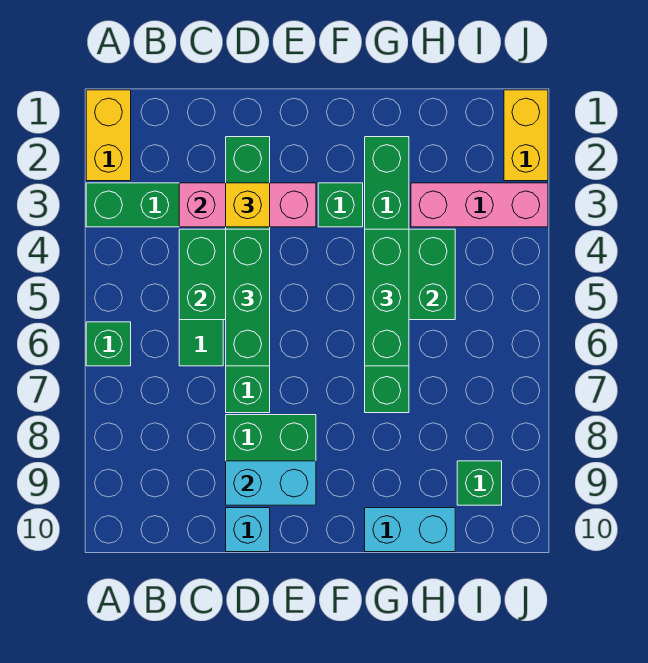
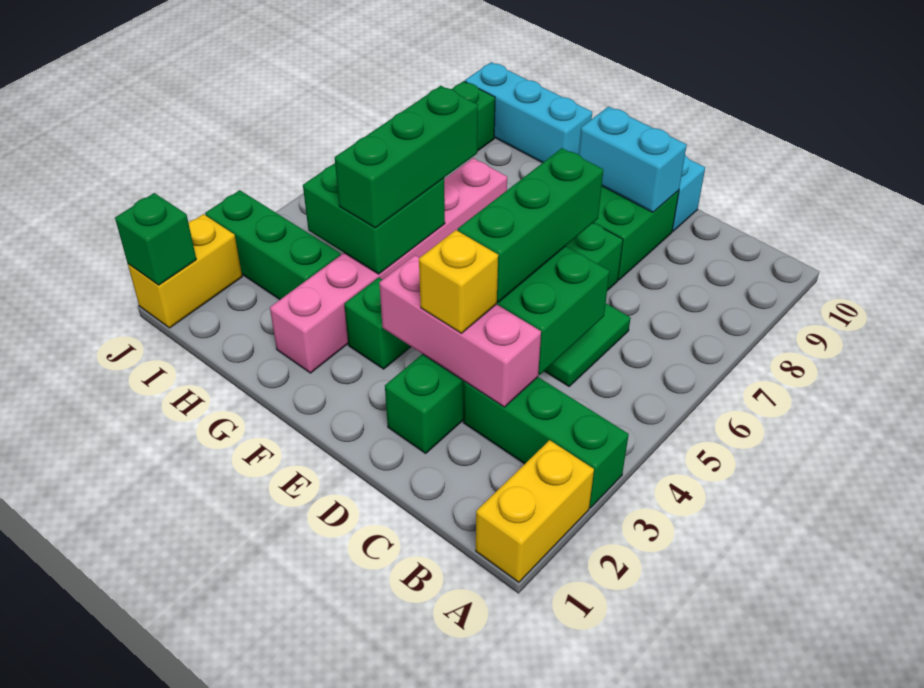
green 1x1 brick [86,322,131,366] -> green 1x1 brick moved to [115,193,196,285]
green 1x6 brick [365,137,409,413] -> pink 1x6 brick [270,158,507,373]
cyan 1x2 brick [365,508,455,552] -> cyan 1x3 brick [465,62,592,163]
pink 1x3 brick [411,183,548,227] -> green 1x3 brick [205,190,340,299]

